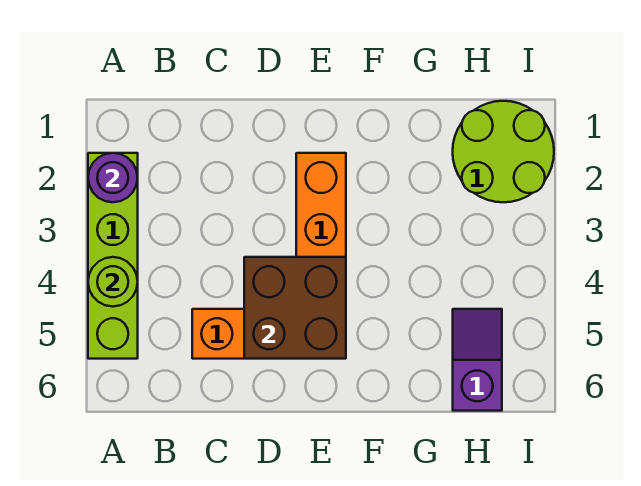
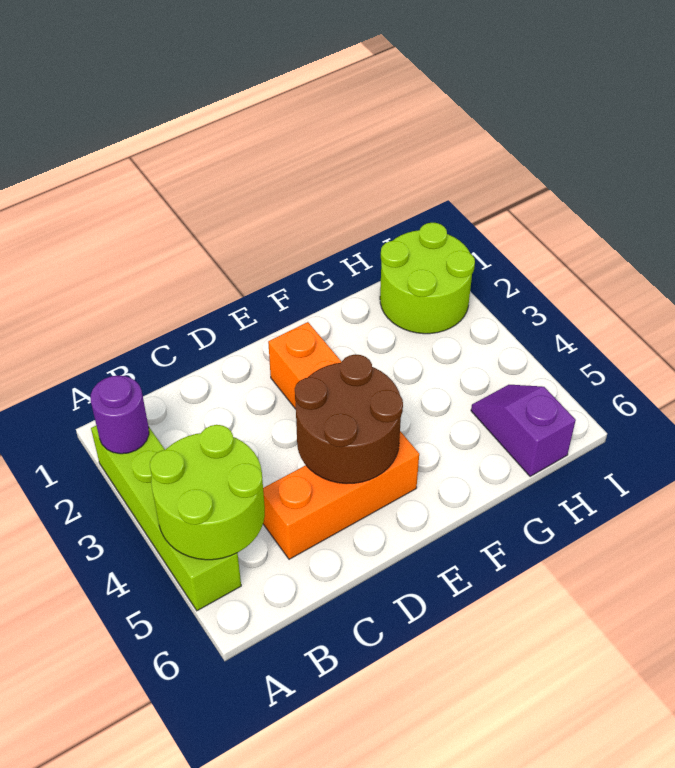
lime 1x1 round brick [88,257,138,307] -> lime 2x2 round brick [150,425,265,560]
brown 2x2 brick [244,257,346,359] -> brown 2x2 round brick [295,354,403,484]

